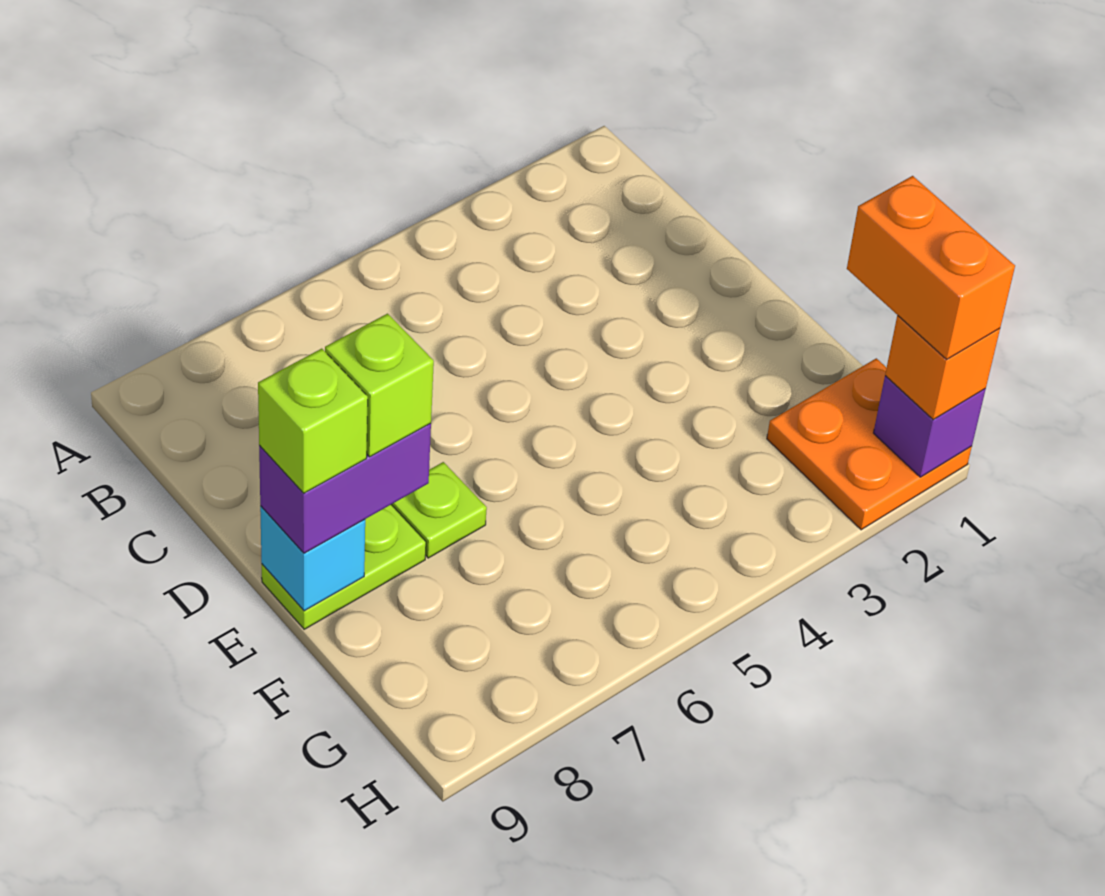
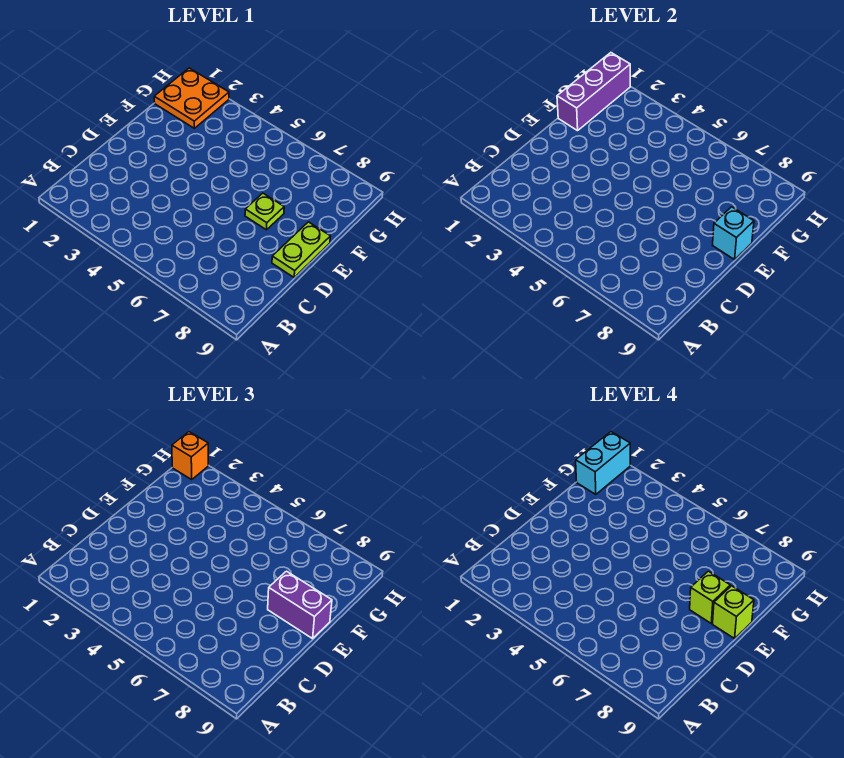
lime 1x2 plate [262,505,426,629] -> lime 1x2 plate turned to [272,222,330,277]
orange 1x2 brick [847,176,1015,359] -> cyan 1x2 brick [576,432,630,494]
purple 1x1 brick [873,376,986,477] -> purple 1x3 brick [557,53,630,131]

